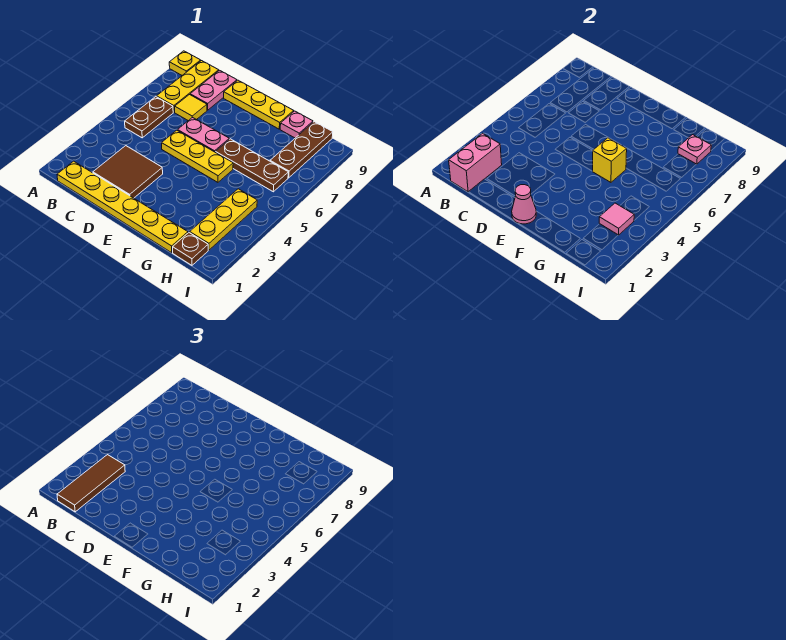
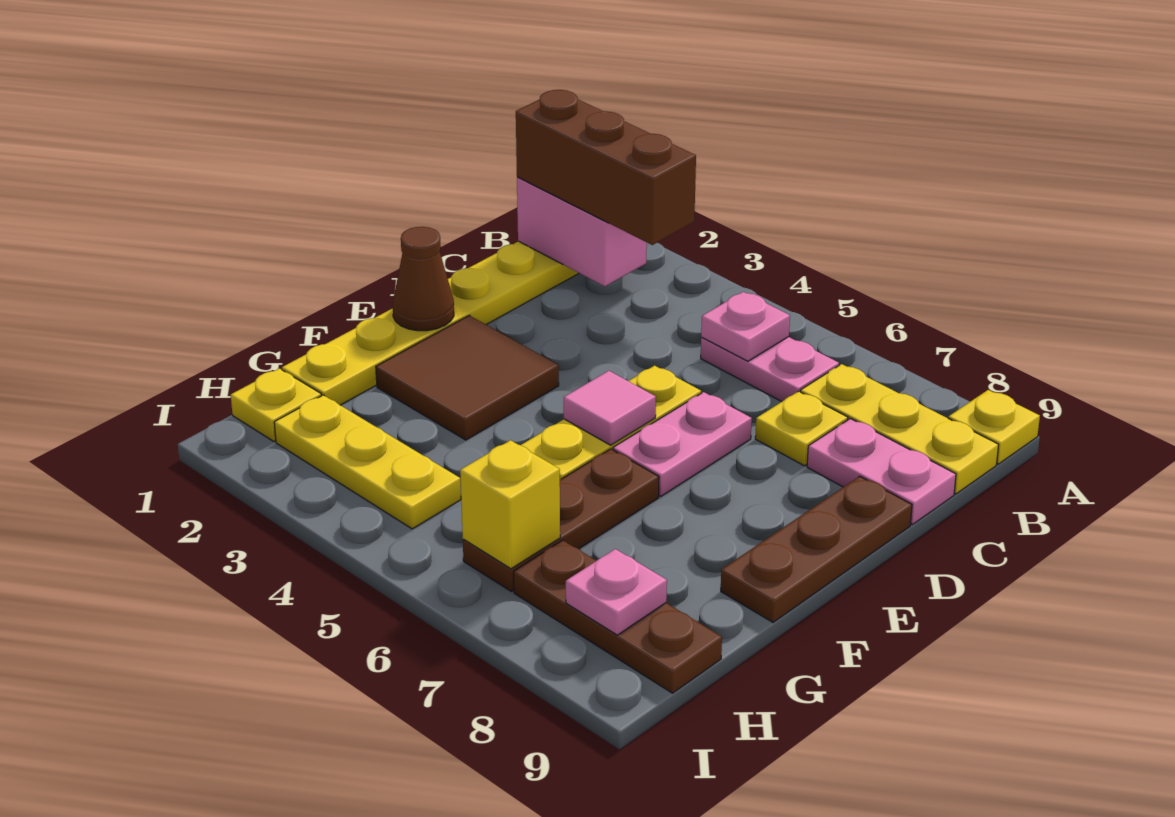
brown 1x3 tile [57,455,125,512] -> brown 1x3 brick [516,90,696,245]
brown 1x2 plate [125,97,173,138] -> pink 1x2 plate [701,337,839,402]
brown 2x2 tile [93,146,163,198] -> brown 2x2 tile moved to [376,315,559,440]
yellow 1x1 tile [175,95,207,121] -> yellow 1x1 plate [755,391,848,466]
yellow 1x3 plate [224,80,294,129] -> brown 1x3 plate [721,476,912,622]
pink 1x1 cone [512,185,536,224] -> brown 1x1 cone [393,227,454,331]
yellow 1x1 brick [593,138,627,182] -> yellow 1x1 brick moved to [460,440,560,569]
pink 1x1 plate [280,111,313,138] -> pink 1x1 plate moved to [701,292,790,361]
brown 1x1 plate [173,233,208,265] -> yellow 1x1 plate [231,369,321,442]
pink 1x1 tile [599,203,634,235] -> pink 1x1 tile moved to [564,371,656,445]

